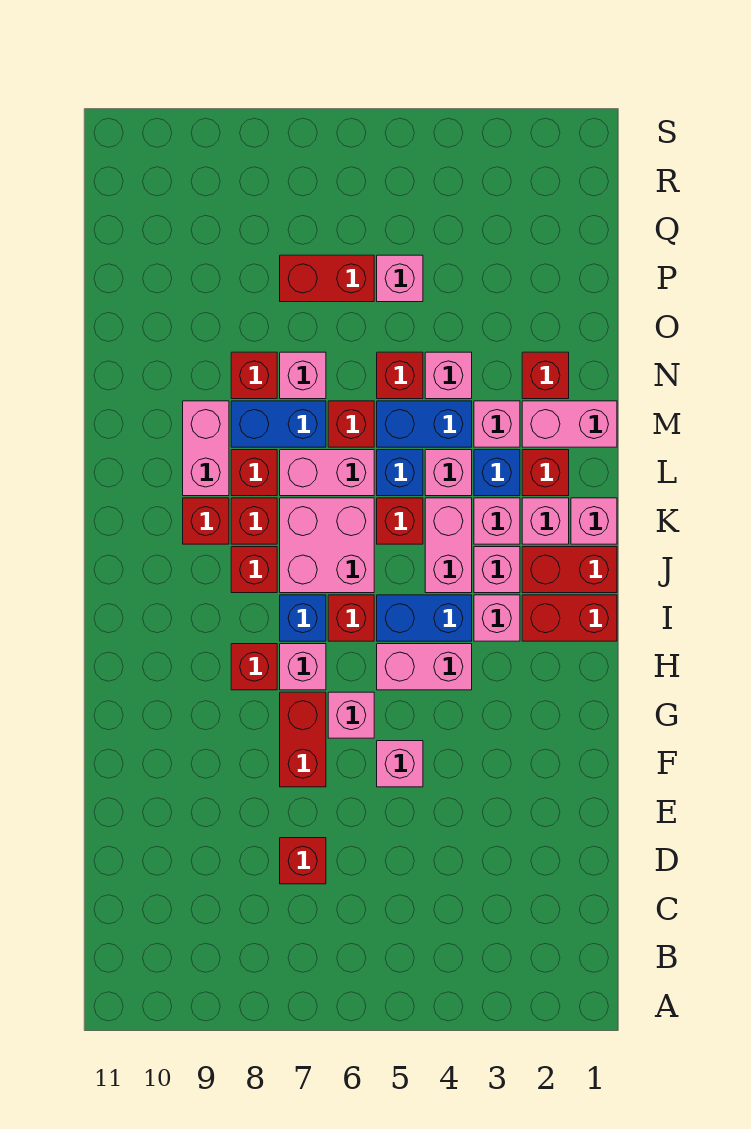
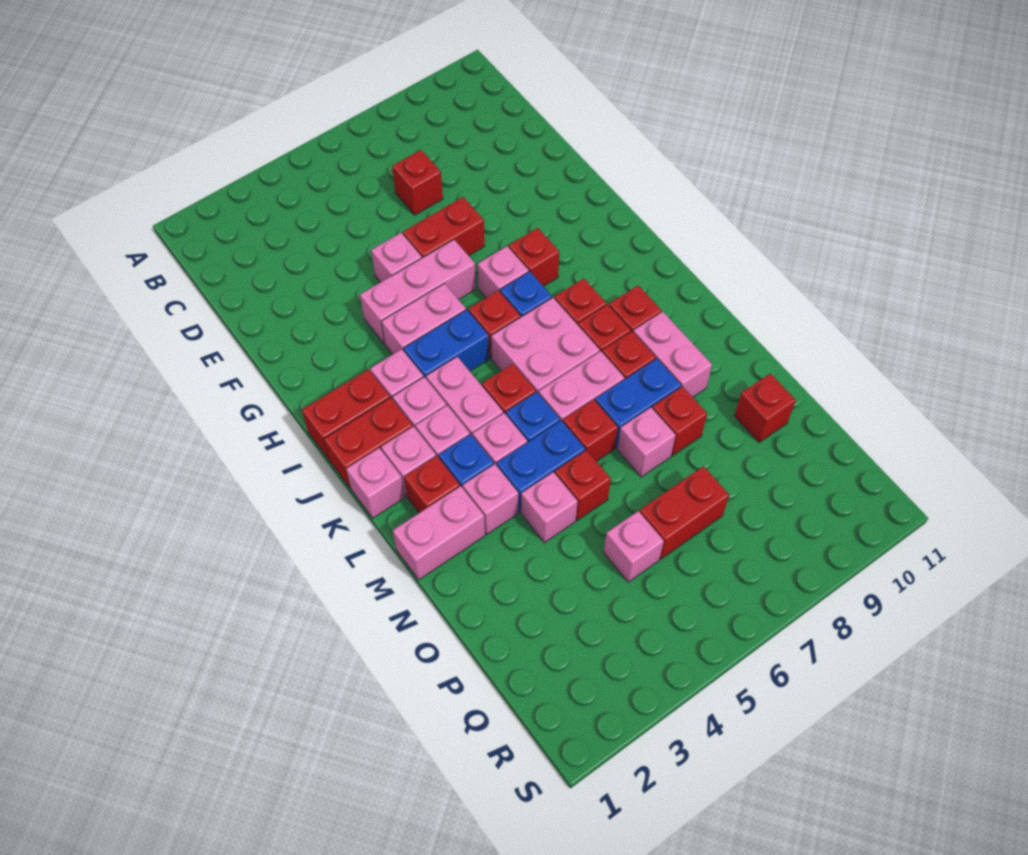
red 1x2 brick [280,692,326,787] -> red 1x2 brick turned to [403,197,485,258]
pink 1x1 brick [328,692,374,738] -> pink 1x3 brick [360,240,476,344]
red 1x1 brick [522,352,569,399] -> red 1x1 brick moved to [735,374,796,443]

